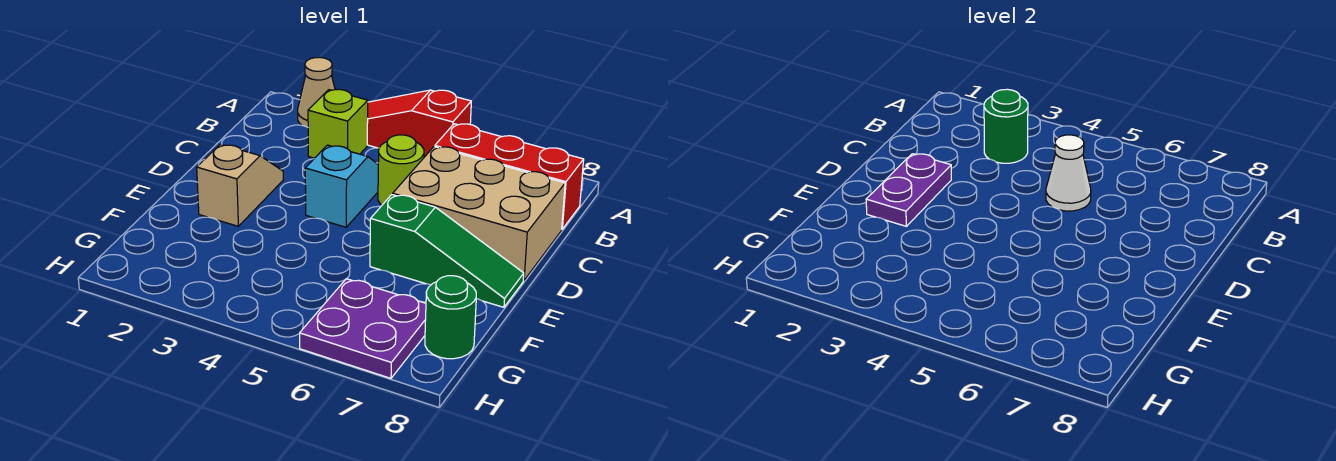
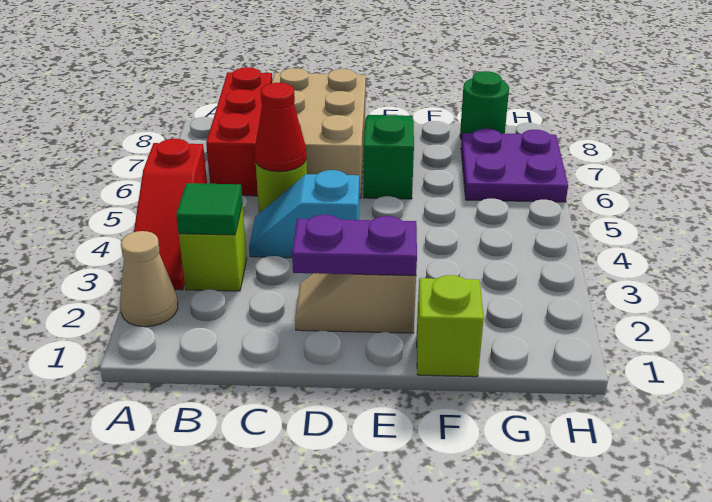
green 1x1 round brick [984,89,1028,163] -> green 1x1 tile [176,183,242,235]
white 1x1 cone [1046,135,1091,211] -> red 1x1 cone [255,83,306,172]
none -> lime 1x1 brick [417,275,484,377]

